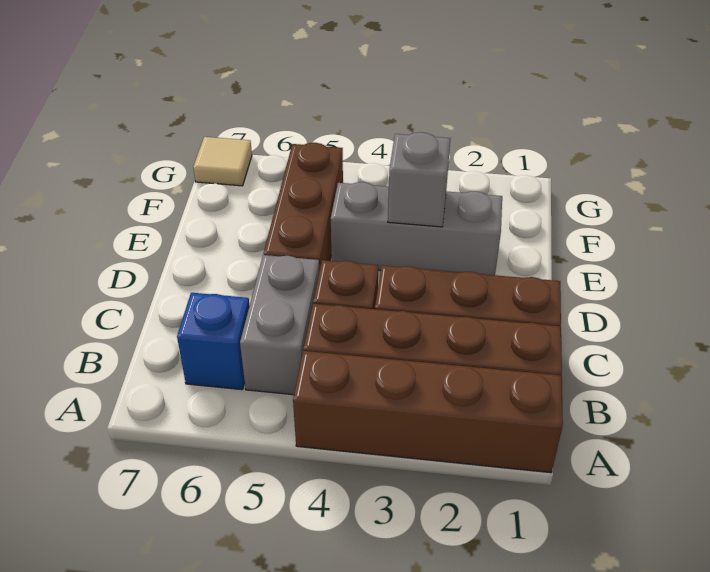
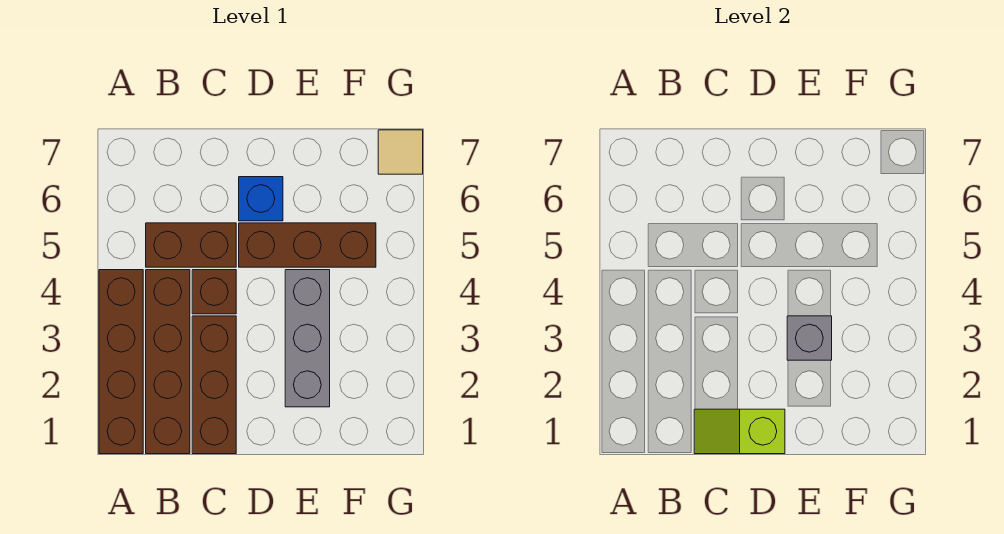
grey 1x2 brick [240,255,319,395] -> brown 1x2 brick [146,223,236,267]
blue 1x1 brick [177,293,250,390] -> blue 1x1 brick moved to [239,177,283,221]
none -> lime 1x2 slope [694,409,785,454]

